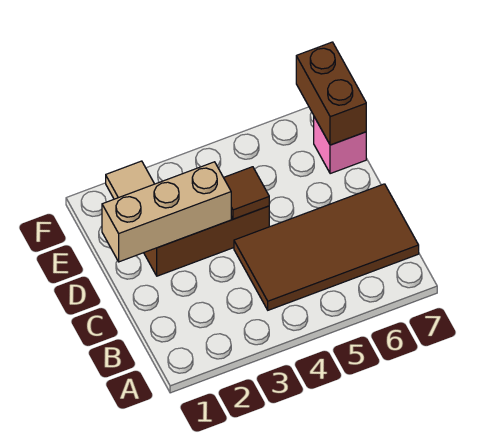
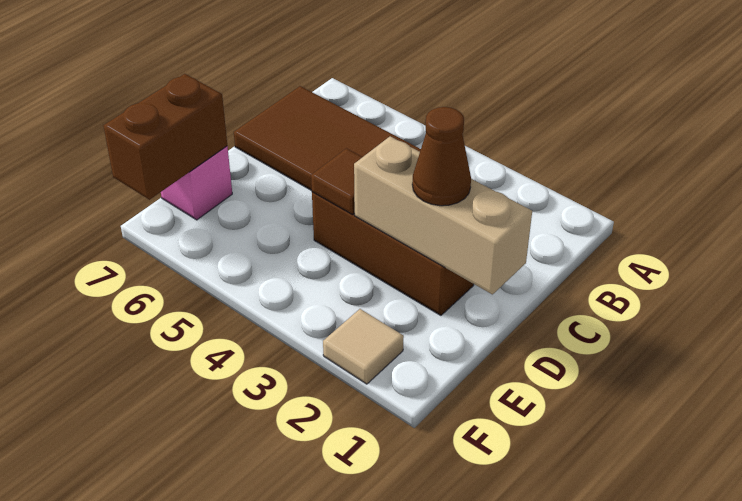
none -> brown 1x1 cone [412,107,471,206]

